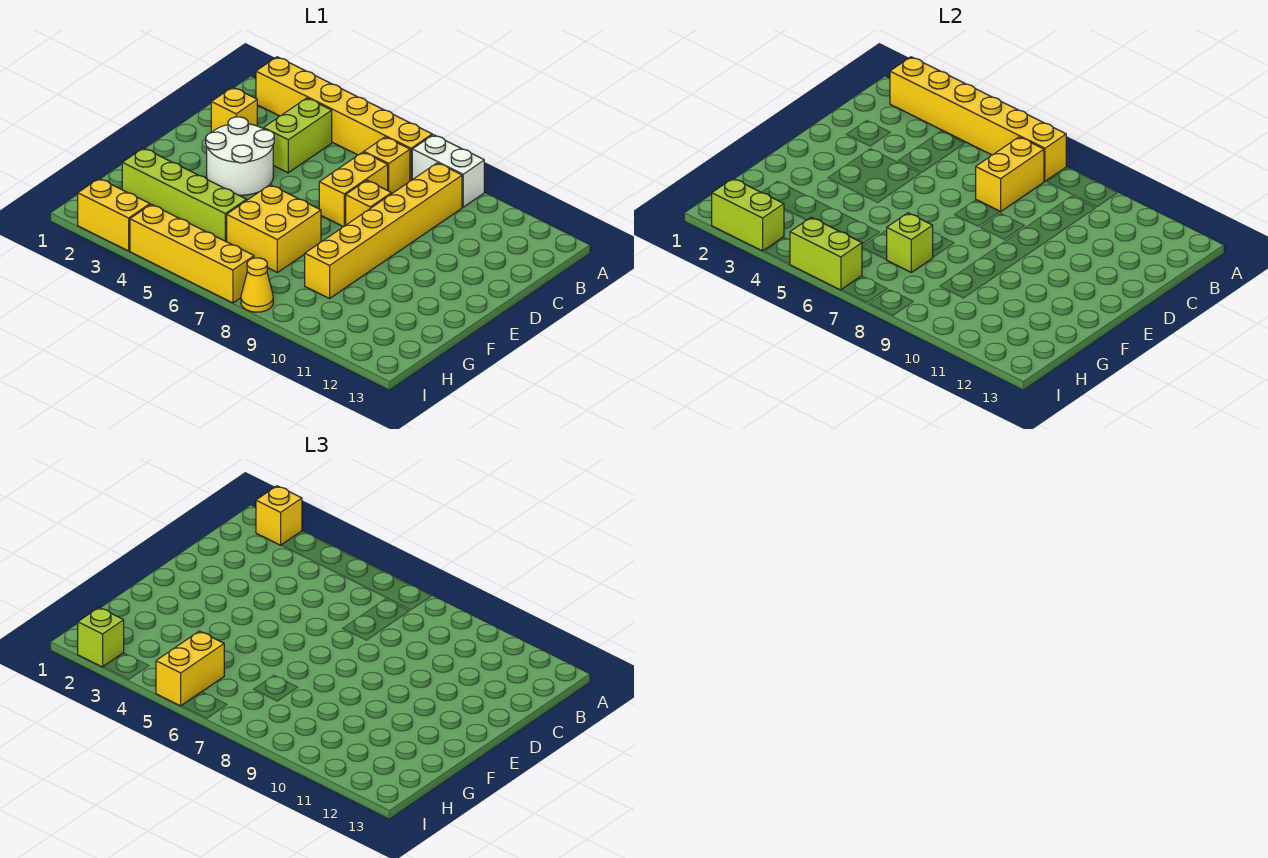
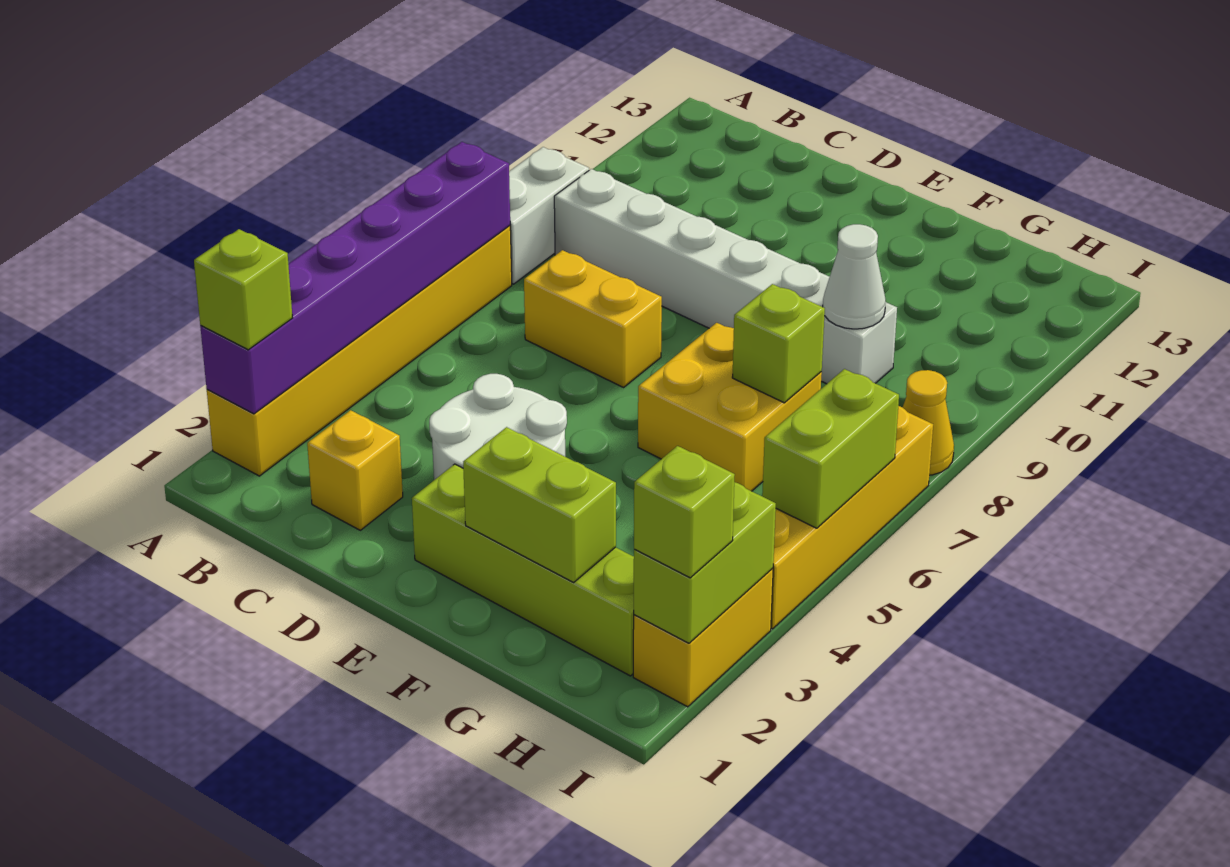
yellow 1x6 brick [890,57,1066,181] -> purple 1x6 brick [200,142,510,414]
yellow 1x1 brick [256,486,302,545] -> lime 1x1 brick [194,229,293,350]
lime 1x2 brick [263,98,332,173] -> lime 1x2 brick moved to [463,427,616,582]
yellow 1x1 brick [364,137,410,193] -> none
yellow 1x2 brick [976,137,1044,212] -> none
yellow 1x6 brick [305,163,462,299] -> white 1x6 brick [554,169,897,384]
yellow 1x1 brick [346,180,392,225] -> none
lime 1x4 brick [122,148,247,242] -> lime 1x4 brick turned to [412,464,634,676]
none -> white 1x1 cone [823,224,886,329]
yellow 1x2 brick [156,631,224,706] -> none

